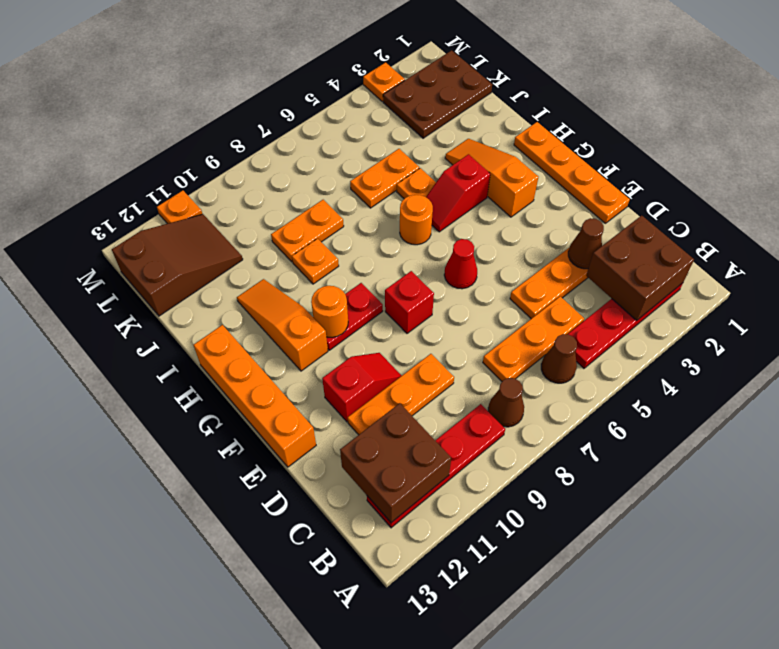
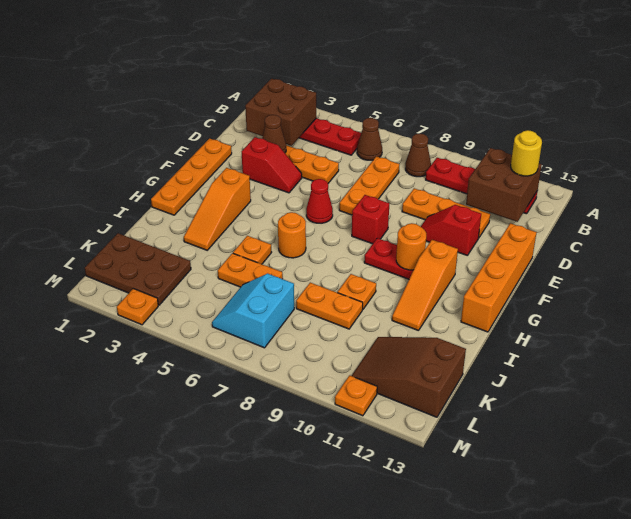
none -> yellow 1x1 round brick [511,130,542,176]
orange 1x3 plate [483,296,584,381] -> orange 1x3 plate turned to [339,156,400,215]
red 1x2 slope [426,154,490,232] -> red 1x2 slope moved to [242,137,302,193]
none -> cyan 2x2 slope [212,274,294,348]

